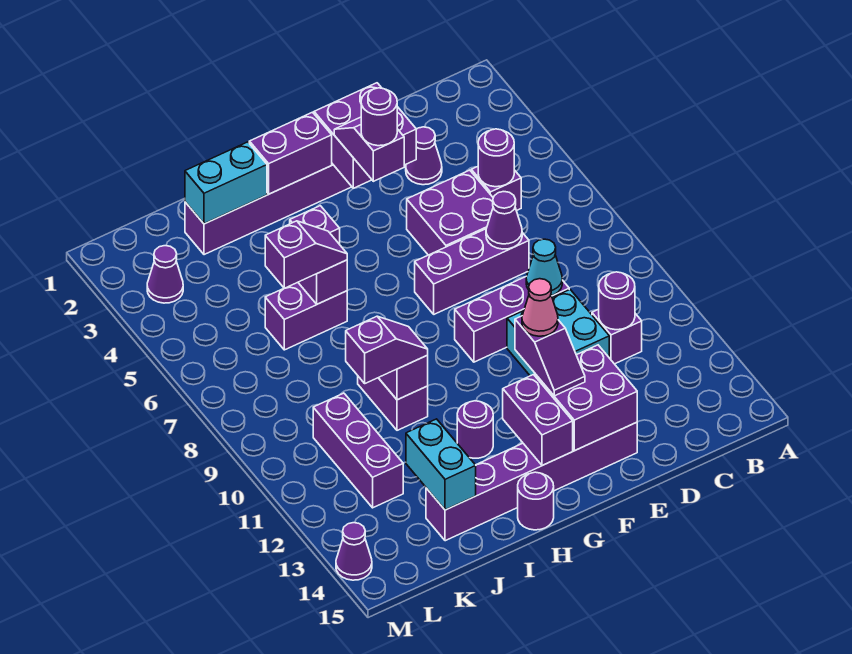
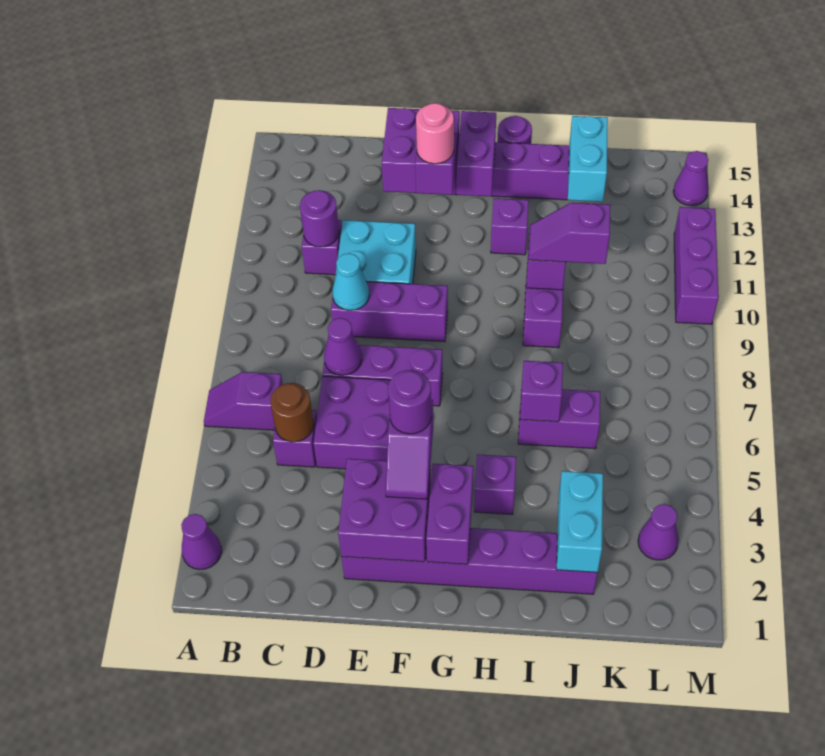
purple 1x1 round brick [478,129,514,187] -> brown 1x1 round brick [270,383,314,442]
purple 1x1 cone [406,127,442,185] -> purple 1x1 cone moved to [181,514,222,570]
pink 1x1 cone [522,279,558,336] -> pink 1x1 round brick [416,103,454,164]
purple 1x2 brick [249,112,332,194] -> purple 1x2 brick turned to [426,464,473,564]
purple 1x1 round brick [457,401,493,458] -> purple 1x1 brick [491,198,529,255]
cyan 1x2 brick [185,142,267,224] -> cyan 1x2 brick turned to [556,471,603,573]
purple 1x2 slope [265,221,347,288] -> purple 1x2 slope moved to [204,372,283,430]
purple 1x3 brick [313,393,403,508] -> purple 1x3 brick moved to [674,207,719,324]

